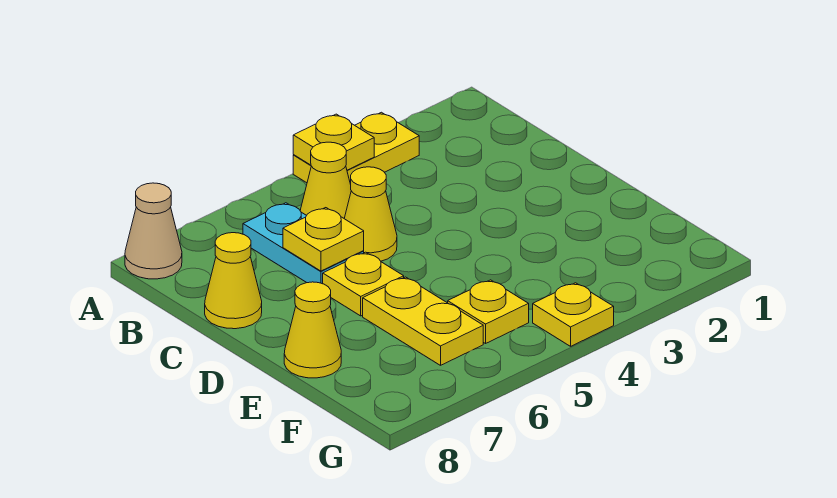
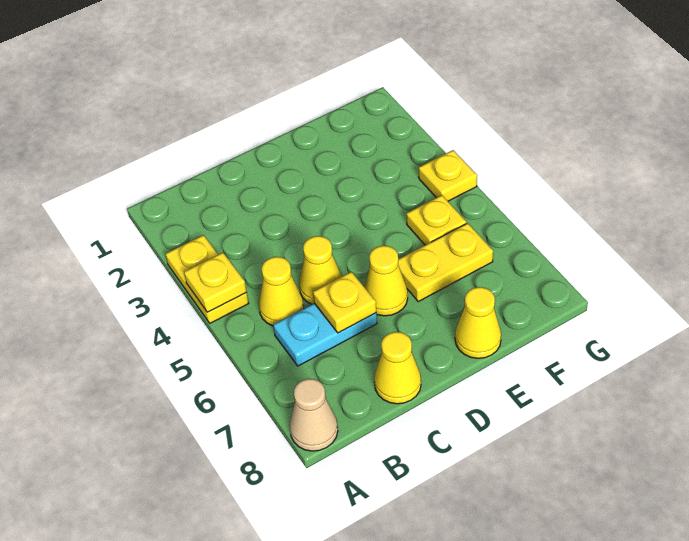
yellow 1x1 plate [323,252,404,316] -> yellow 1x1 cone [365,246,408,316]

